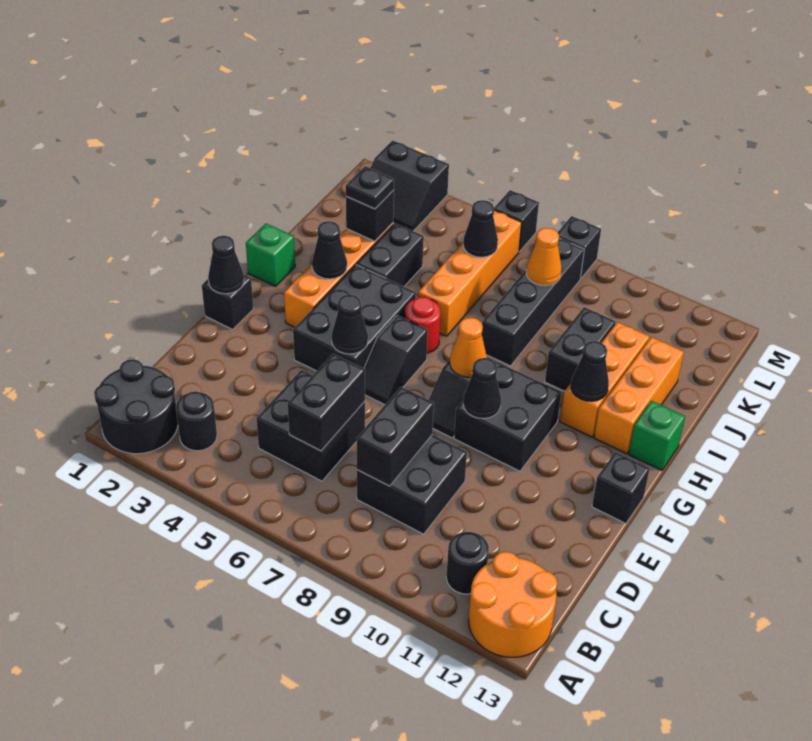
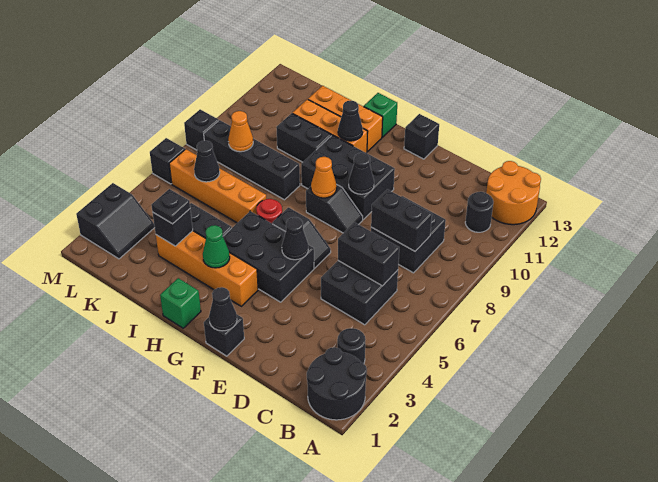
black 2x2 brick [454,361,561,471] -> black 2x3 brick [301,135,395,219]
black 1x1 cone [312,221,347,279] -> green 1x1 cone [203,225,230,268]

